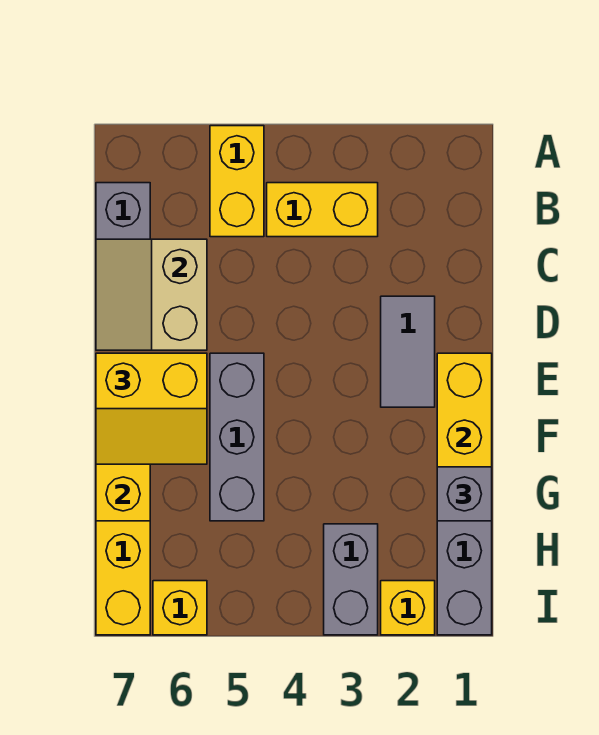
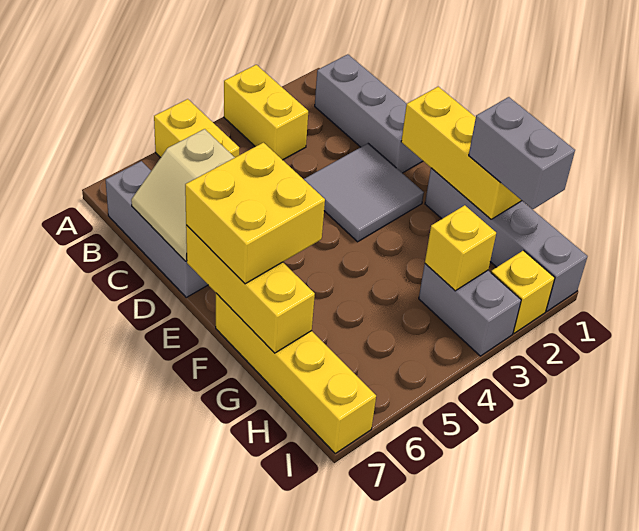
yellow 1x2 brick [267,183,378,237] -> yellow 1x2 brick turned to [224,65,308,160]
grey 1x2 tile [381,296,435,407] -> grey 2x2 tile [304,144,424,242]
grey 1x3 brick [210,353,264,521] -> grey 1x3 brick moved to [315,54,423,173]
yellow 2x2 slope [96,353,207,464] -> yellow 2x2 brick [185,143,325,284]
grey 1x1 brick [437,467,492,521] -> grey 1x2 brick [469,97,575,209]
yellow 1x1 brick [153,581,207,635] -> yellow 1x1 brick moved to [425,205,496,291]

